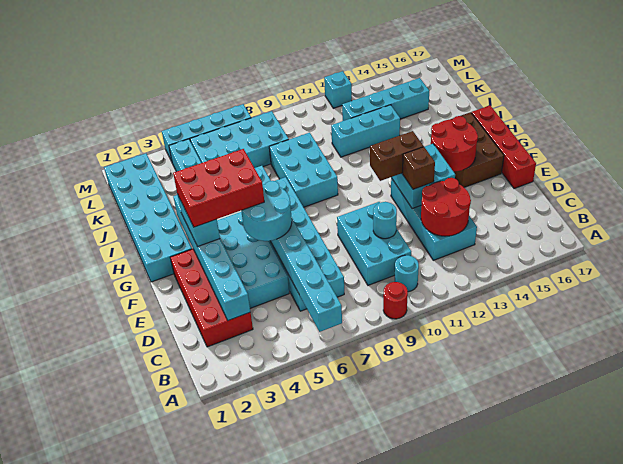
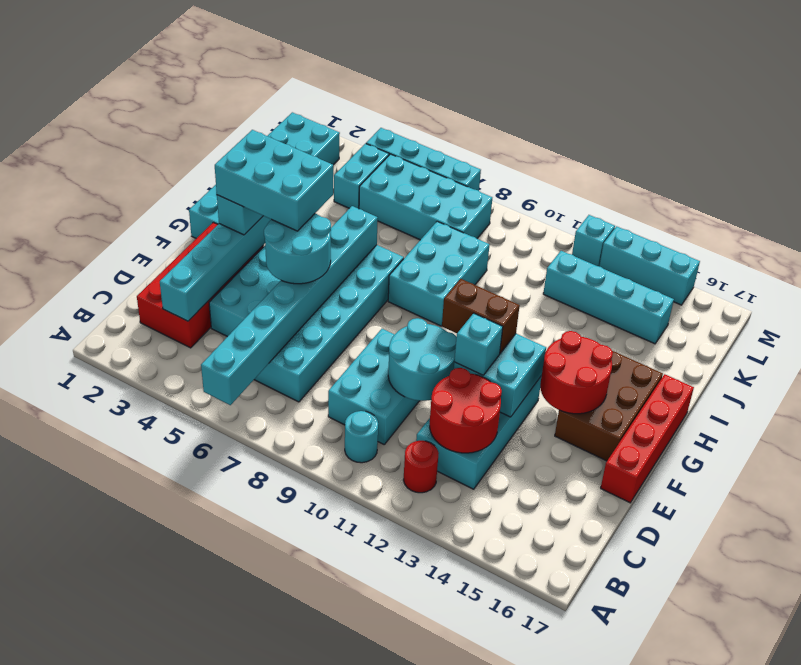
red 1x1 round brick [383,282,408,319] -> red 1x1 round brick moved to [403,441,439,493]
cyan 1x1 round brick [373,202,397,239] -> cyan 2x2 round brick [388,318,457,401]
brown 1x1 brick [402,147,435,189] -> cyan 1x1 brick [454,313,503,375]
red 2x3 brick [173,149,264,227] -> cyan 2x3 brick [215,130,333,231]
cyan 1x3 brick [331,105,400,157] -> cyan 1x3 brick moved to [599,226,700,305]

